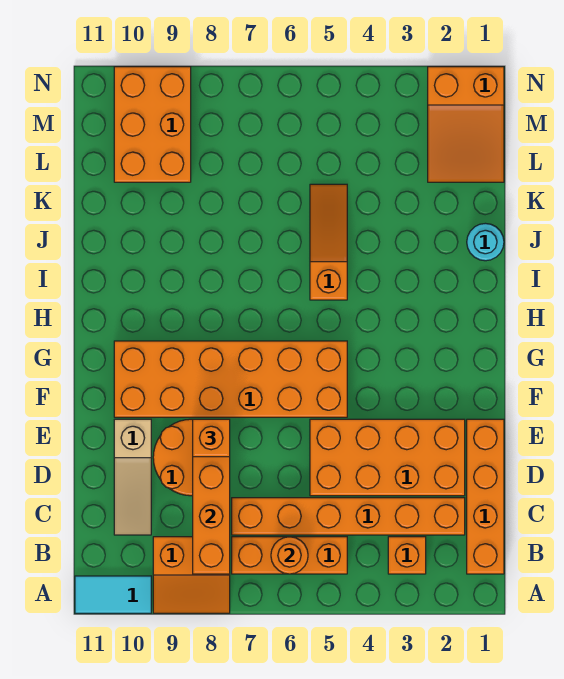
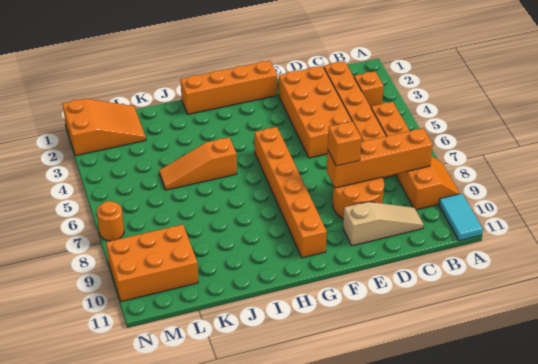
orange 1x4 brick [467,419,504,574] -> orange 1x4 brick moved to [180,61,277,114]
orange 1x1 round brick [271,537,308,574] -> orange 1x1 round brick moved to [97,201,124,241]
orange 2x6 brick [114,341,347,417] -> orange 1x6 brick [255,127,327,258]
cyan 1x1 round brick [467,223,504,261] -> none

